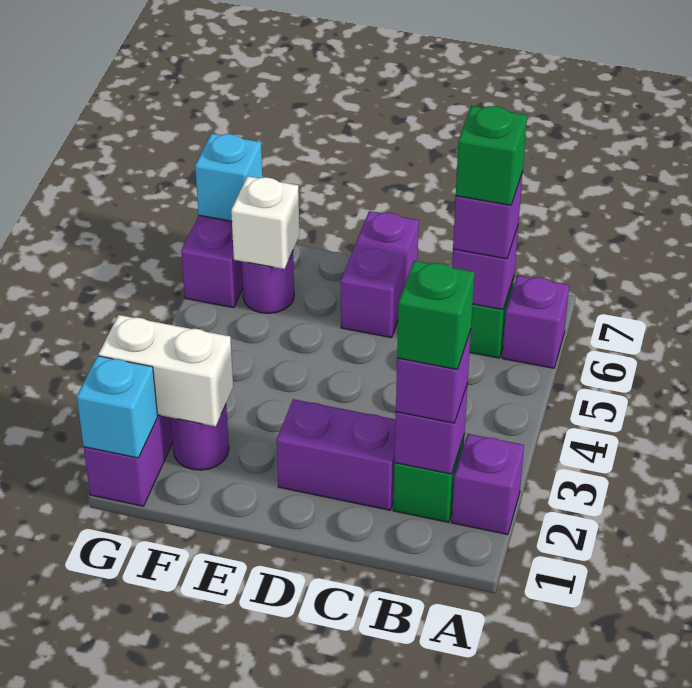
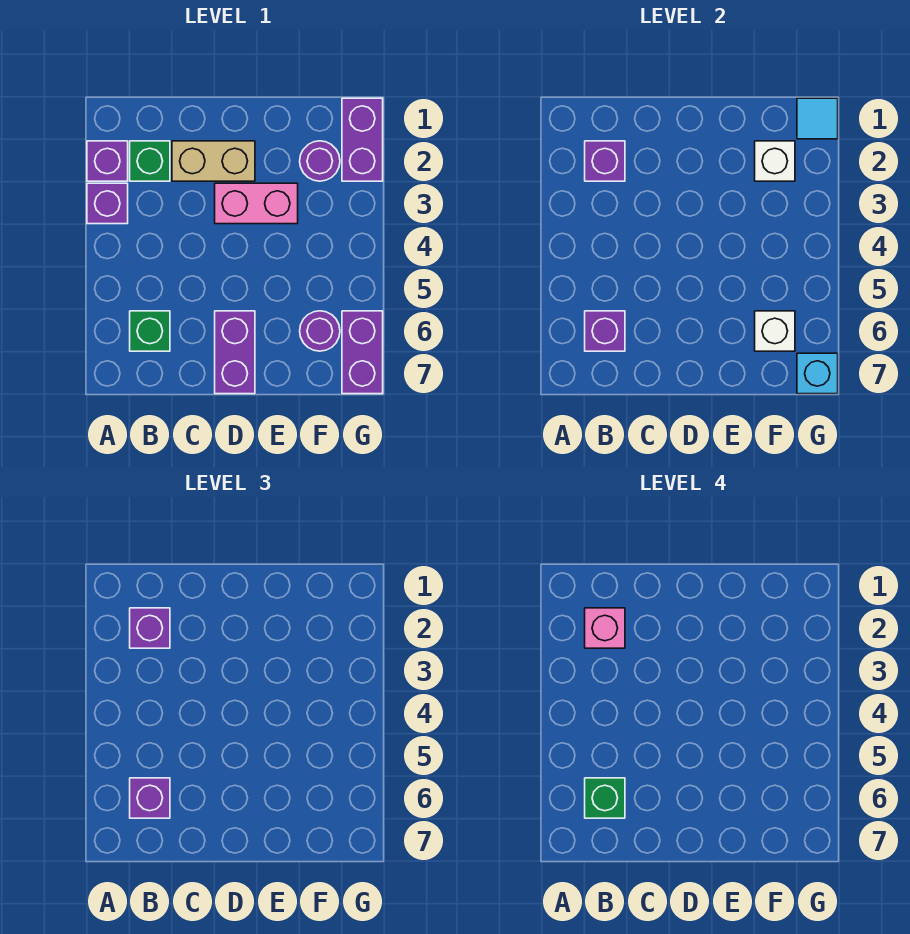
purple 1x1 brick [502,275,569,368] -> purple 1x1 brick moved to [87,183,128,224]
green 1x1 brick [397,261,474,369] -> pink 1x1 brick [585,608,625,648]
purple 1x2 brick [277,399,396,510] -> tan 1x2 brick [172,141,255,181]
none -> pink 1x2 brick [215,183,298,224]
white 1x2 brick [99,315,233,427] -> white 1x1 brick [755,141,795,181]
cyan 1x1 brick [77,356,158,458] -> cyan 1x1 tile [797,98,838,139]

